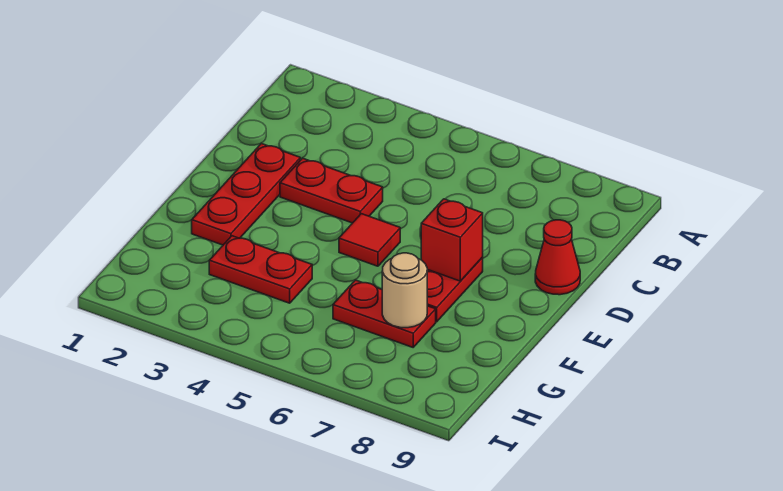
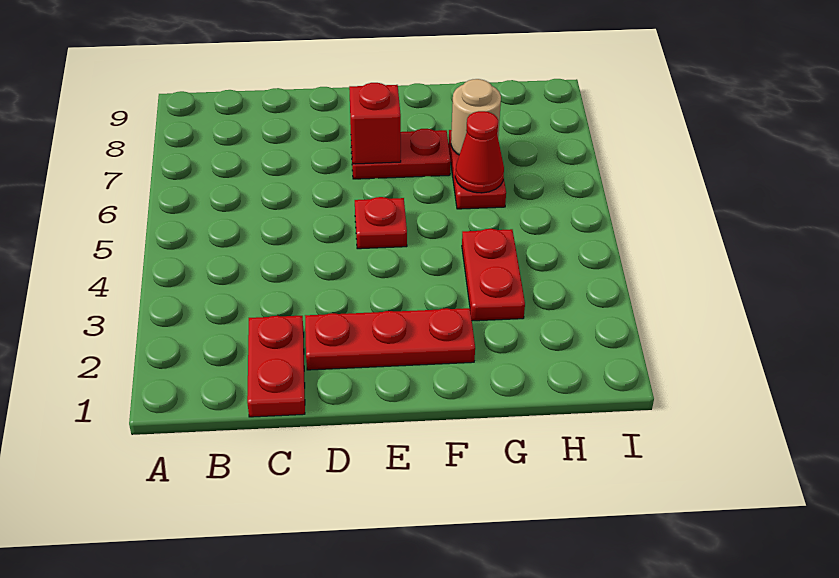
red 1x2 plate [280,158,383,223] -> red 1x2 plate moved to [247,316,305,417]
red 1x1 cone [535,220,580,295] -> red 1x1 cone moved to [455,111,504,193]
red 1x1 tile [339,214,400,266] -> red 1x1 plate [355,197,407,249]

